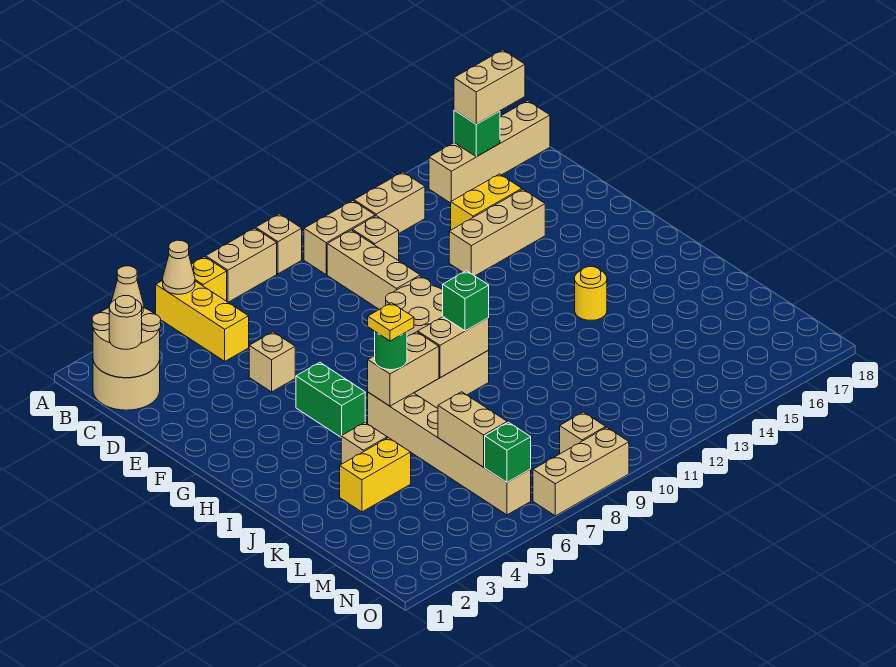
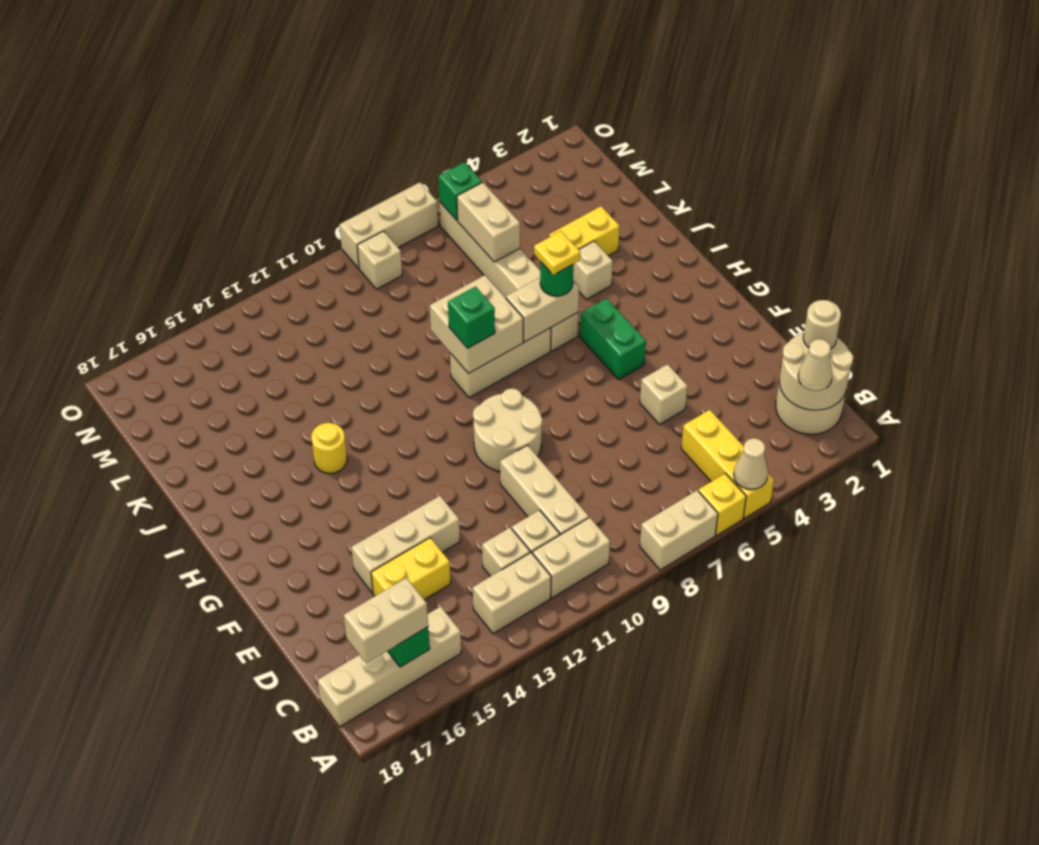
tan 1x1 brick [256,214,302,274] -> tan 1x1 brick moved to [482,528,530,576]
tan 1x2 brick [418,317,489,378] -> tan 2x2 brick [430,275,523,374]

